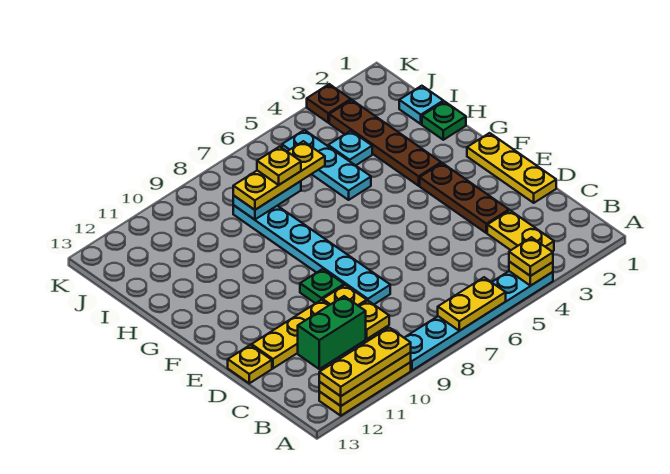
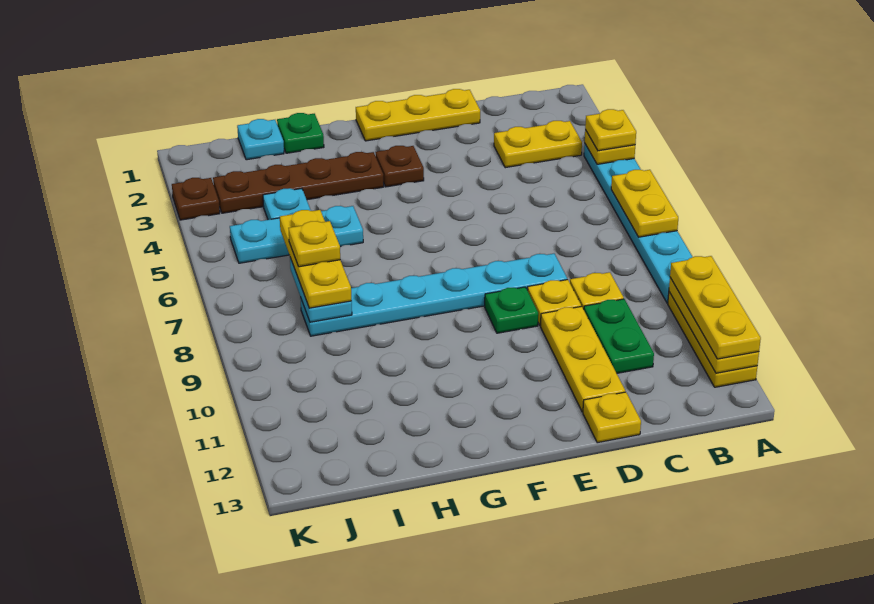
green 1x2 brick [298,296,366,369] -> green 1x2 plate [584,299,654,373]
brown 1x3 plate [420,163,509,233] -> brown 1x1 plate [376,146,424,187]

